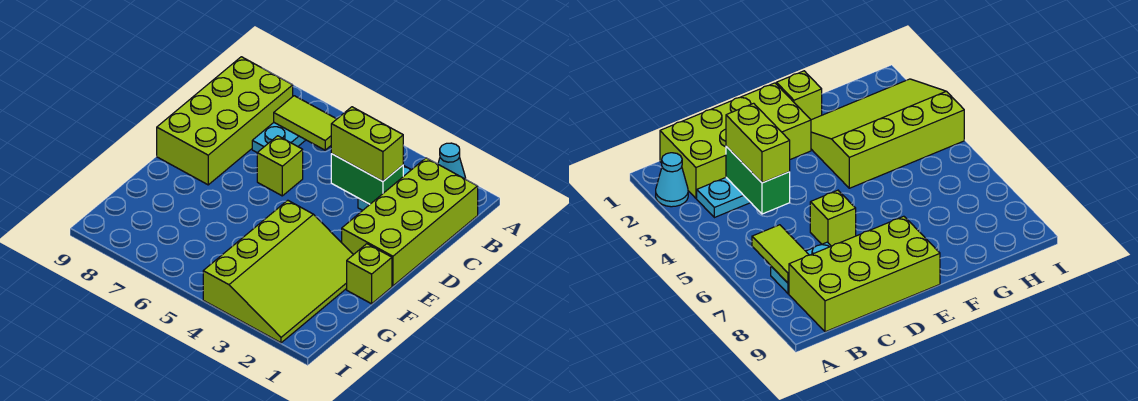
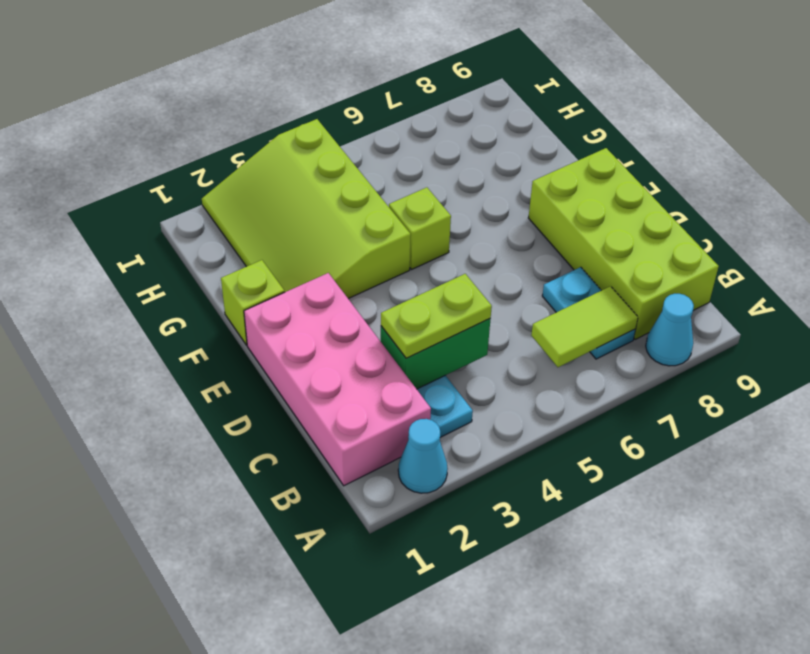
none -> cyan 1x1 cone [646,294,694,366]
lime 2x4 brick [342,158,478,286] -> pink 2x4 brick [244,273,431,486]
lime 1x2 brick [331,107,403,181] -> lime 1x2 plate [381,274,492,358]
lime 1x1 brick [257,136,303,196] -> lime 1x1 brick moved to [389,187,451,269]

